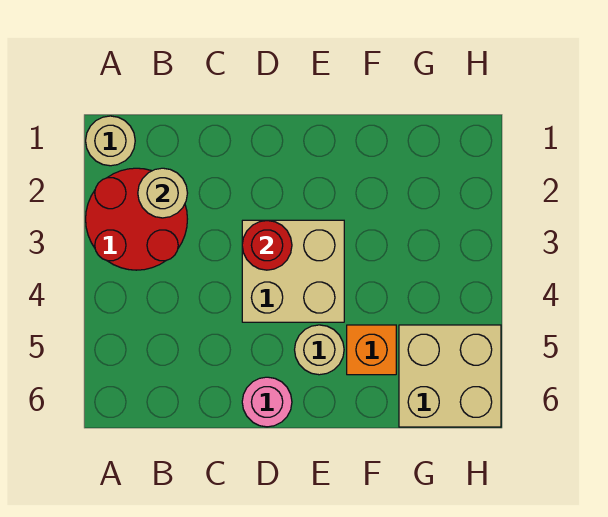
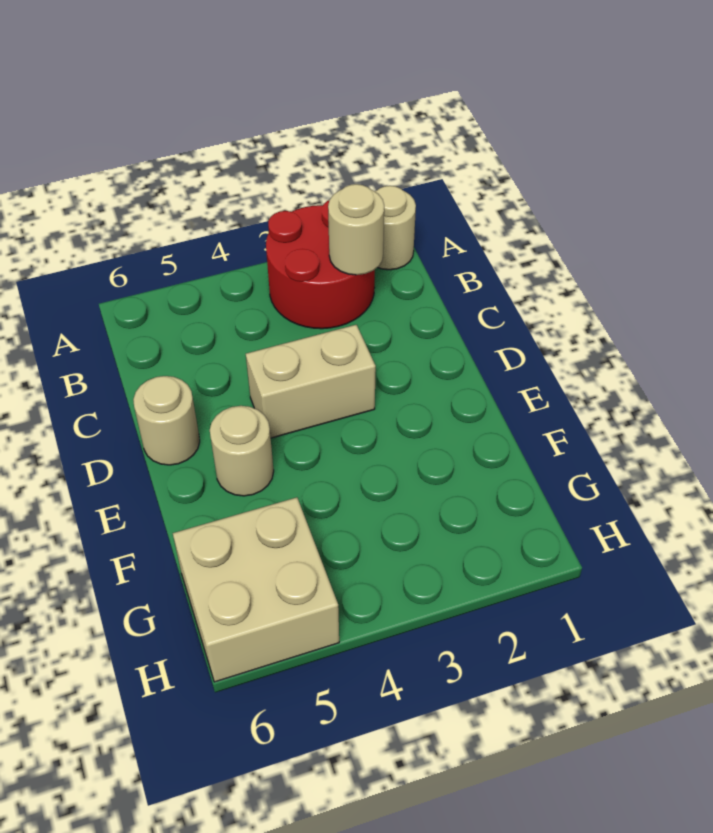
tan 2x2 brick [242,220,344,322] -> tan 1x2 brick [246,325,376,438]
red 1x1 round brick [242,220,292,270] -> none
pink 1x1 round brick [242,377,292,427] -> tan 1x1 round brick [133,376,200,465]
orange 1x1 brick [347,325,396,375] -> none

